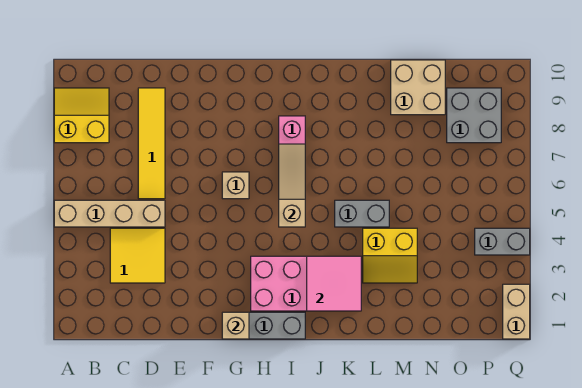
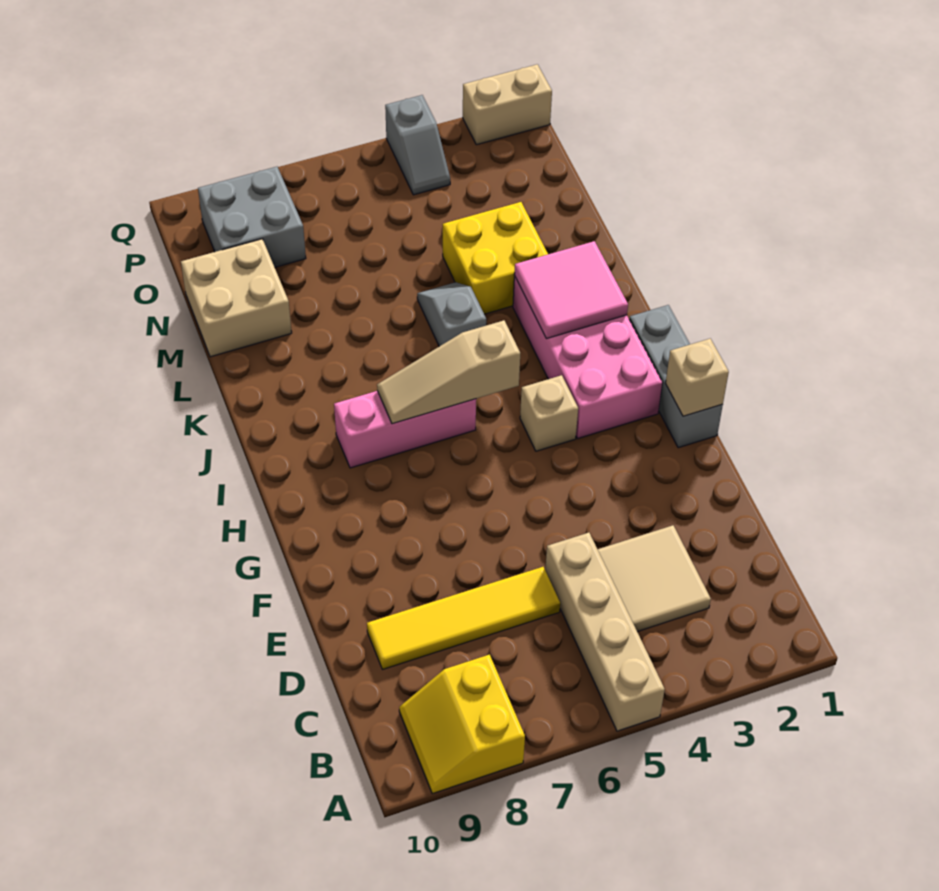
yellow 2x2 tile [110,228,165,283] -> tan 2x2 tile [598,525,711,632]
tan 1x1 brick [222,172,249,199] -> tan 1x1 brick moved to [520,375,578,451]
grey 1x2 brick [335,200,389,227] -> grey 1x2 slope [417,282,486,346]
yellow 2x2 slope [363,228,417,283] -> yellow 2x2 brick [443,202,548,314]
grey 1x2 brick [475,228,530,255] -> grey 1x2 slope [385,95,450,195]

